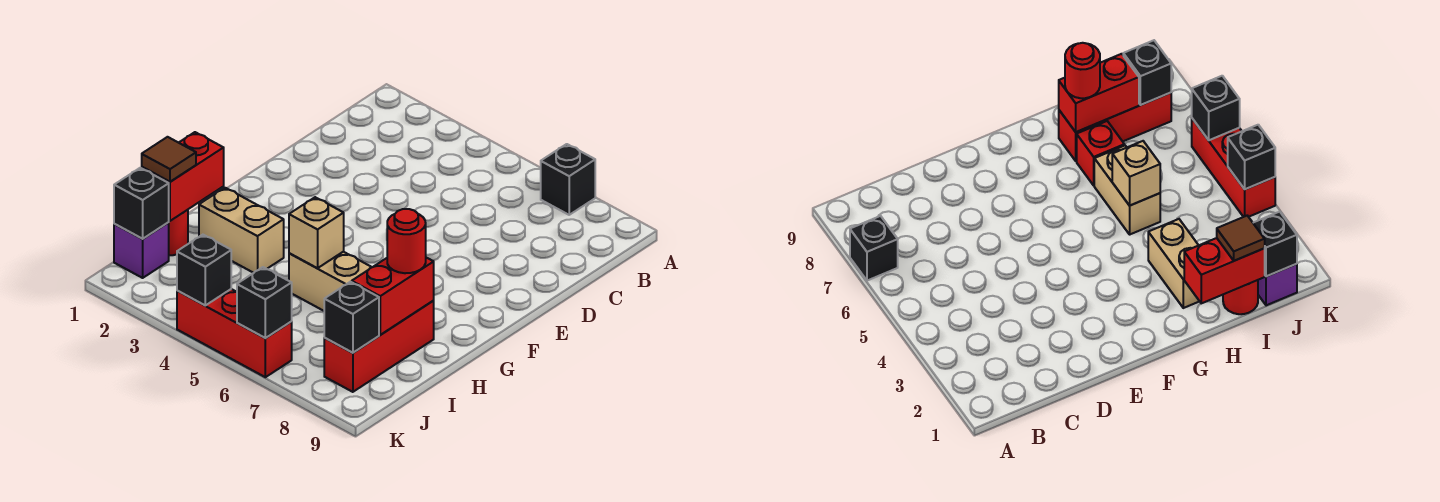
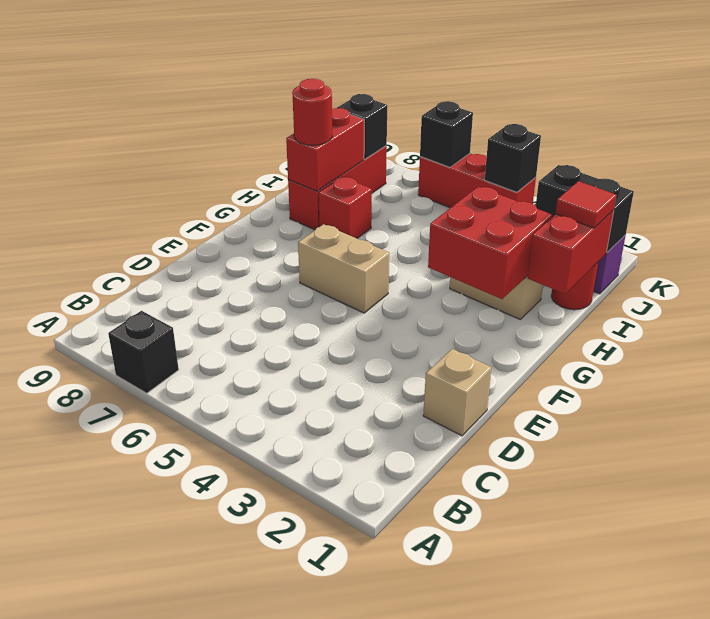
none -> red 2x2 brick [428,187,552,299]
tan 1x2 brick [289,252,372,311] -> tan 1x2 brick moved to [298,224,389,313]
tan 1x1 brick [289,197,344,268] -> tan 1x1 brick moved to [423,349,491,436]
brown 1x1 tile [142,137,196,182] -> red 1x1 tile [556,181,617,228]
black 1x1 brick [114,168,169,239] -> black 1x2 brick [536,165,634,252]

